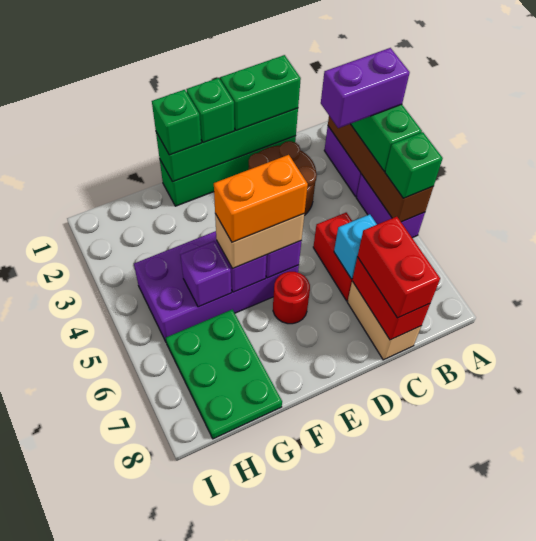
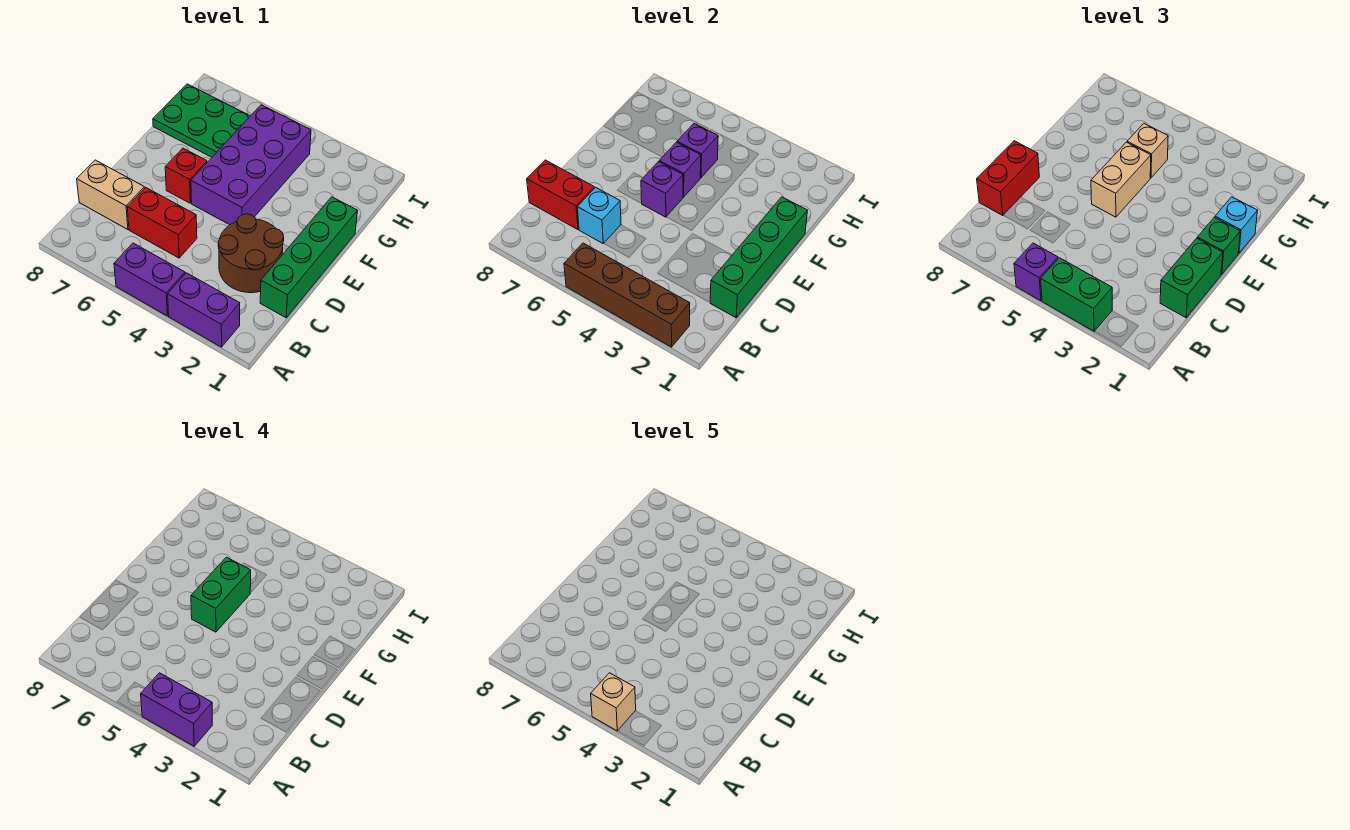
purple 1x2 brick [321,48,410,128] -> purple 1x2 brick turned to [141,673,212,746]
none -> tan 1x1 brick [591,673,636,731]
green 1x1 brick [385,132,443,198] -> purple 1x1 brick [1014,243,1058,301]
red 1x2 brick [357,217,440,318] -> red 1x2 brick turned to [977,141,1039,216]
orange 1x2 brick [214,155,308,242] -> green 1x2 brick [191,557,251,632]
red 1x1 round brick [273,272,310,324] -> red 1x1 brick [165,148,207,203]
green 1x1 brick [152,90,201,155] -> cyan 1x1 brick [1215,197,1258,253]
none -> tan 1x1 brick [1127,124,1168,178]

